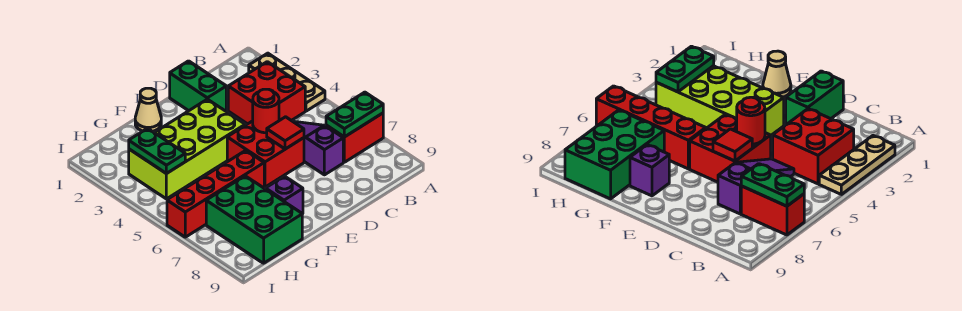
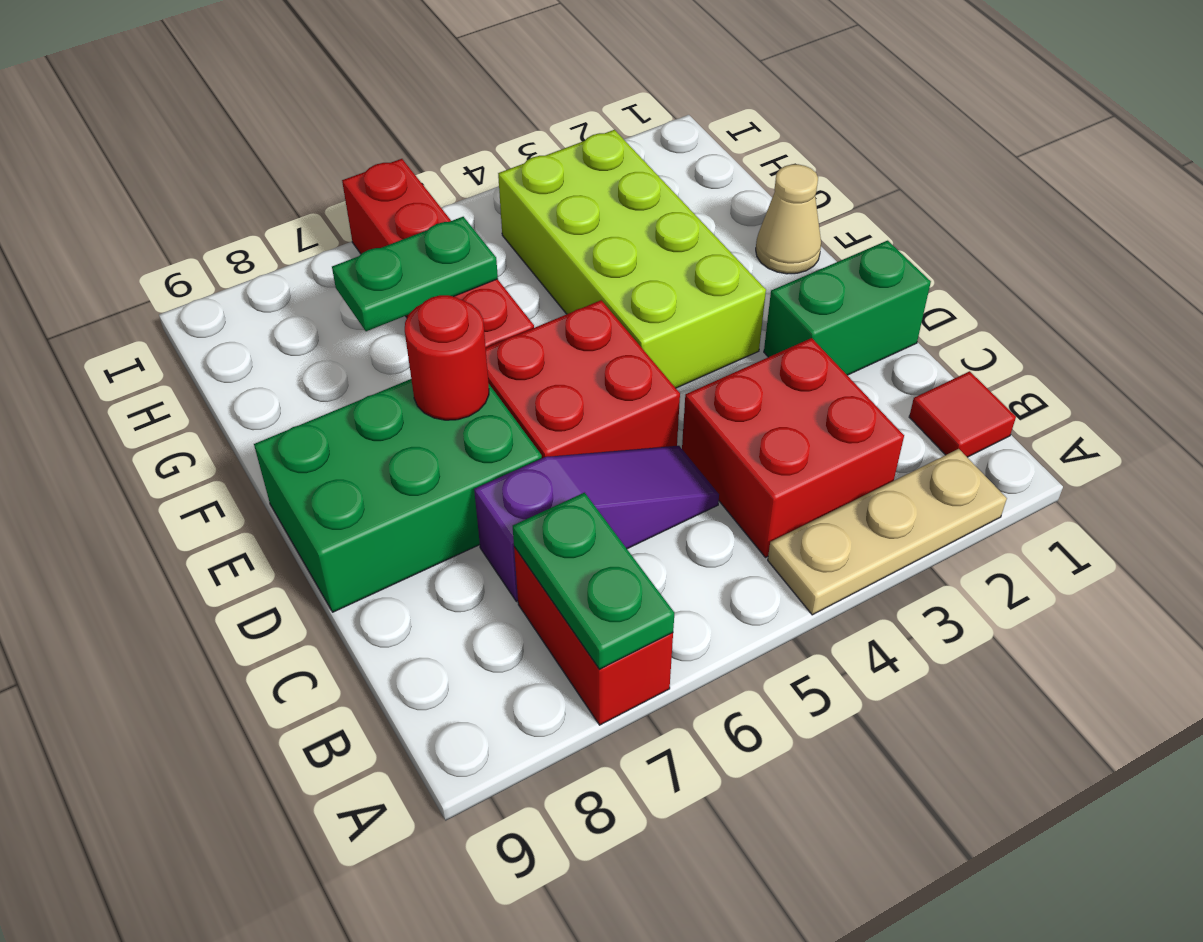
red 1x1 round brick [253,89,279,133] -> red 1x1 round brick moved to [405,295,489,420]
red 1x1 tile [267,117,304,149] -> red 1x1 tile moved to [909,371,1016,457]
purple 1x1 brick [266,176,303,214] -> none
green 2x3 brick [206,176,302,263] -> green 2x3 brick moved to [254,379,542,612]
green 1x2 plate [129,128,185,174] -> green 1x2 plate moved to [332,217,498,331]

